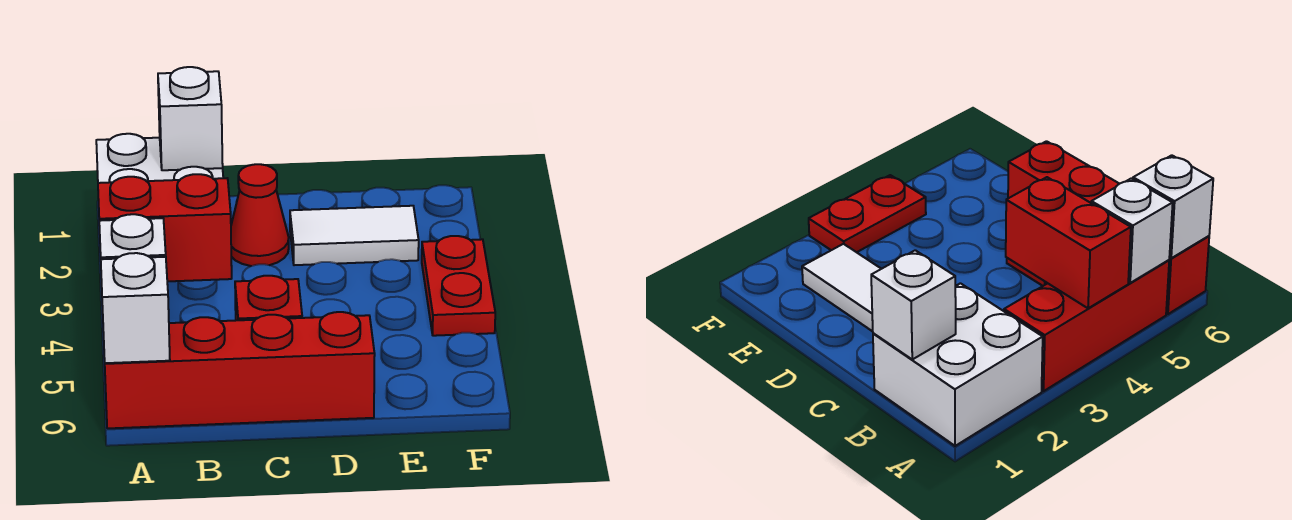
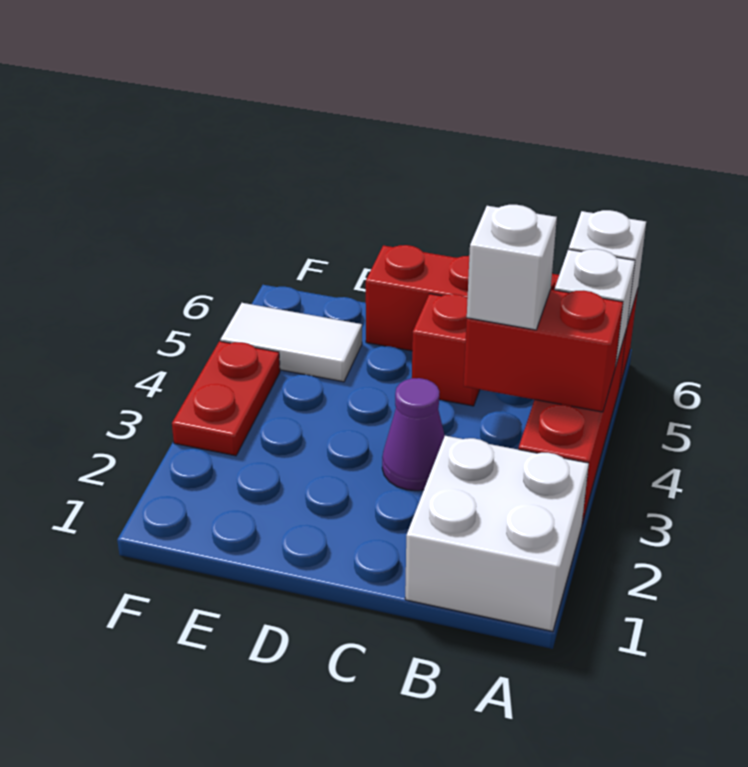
white 1x1 brick [158,67,223,170] -> white 1x1 brick moved to [467,205,557,330]
red 1x1 cone [231,164,289,266] -> none
none -> purple 1x1 cone [382,378,445,491]
white 1x2 tile [290,206,419,265] -> white 1x2 tile moved to [220,303,362,382]

